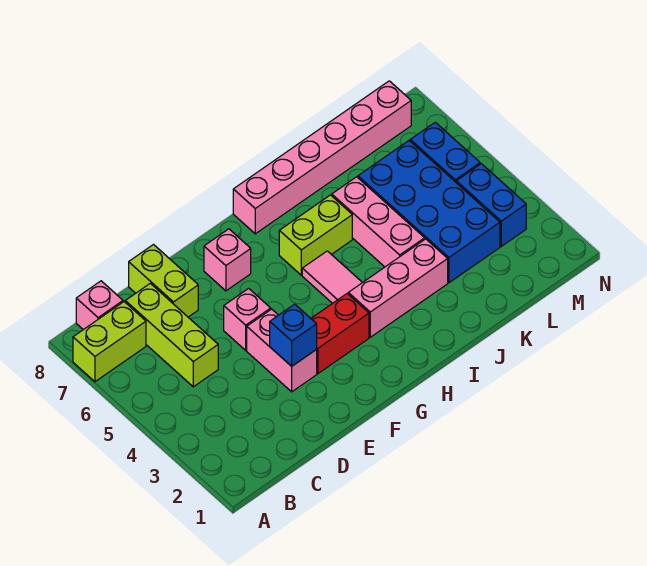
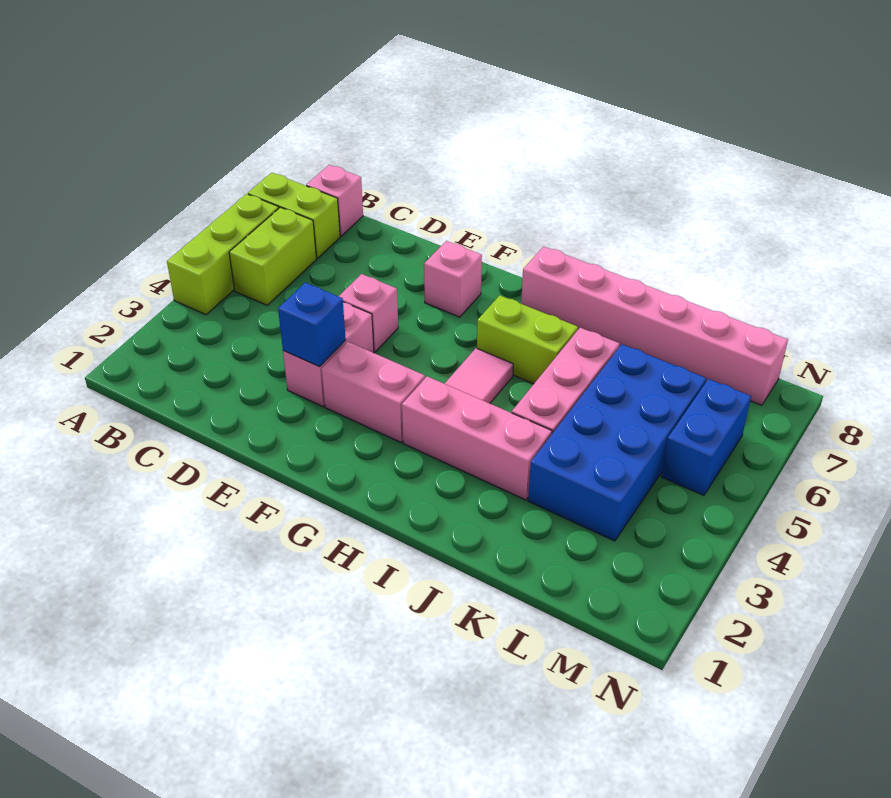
lime 1x3 brick [125,283,218,387] -> lime 1x3 brick moved to [167,194,279,315]
lime 1x2 brick [129,245,198,317] -> lime 1x2 brick moved to [229,207,316,305]
red 1x2 brick [311,294,369,374] -> pink 1x2 brick [322,342,425,442]
blue 1x2 brick [456,164,526,246] -> none

